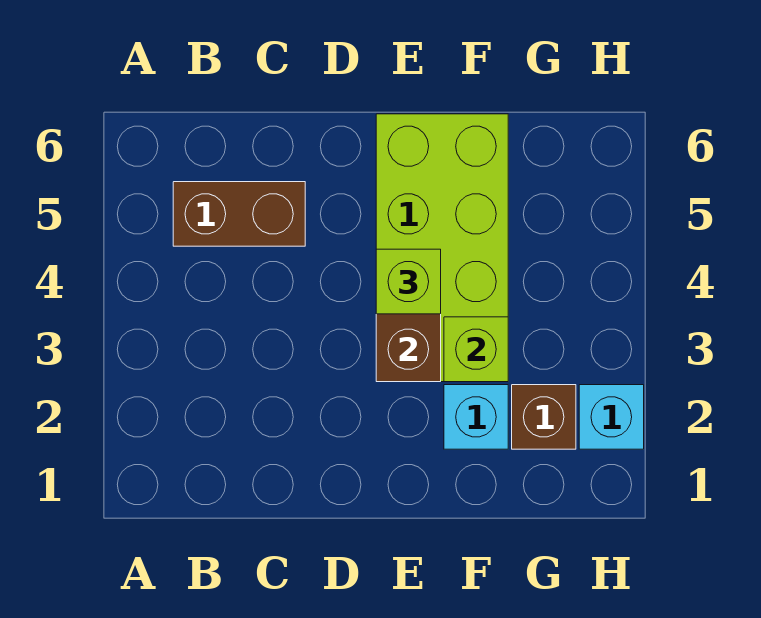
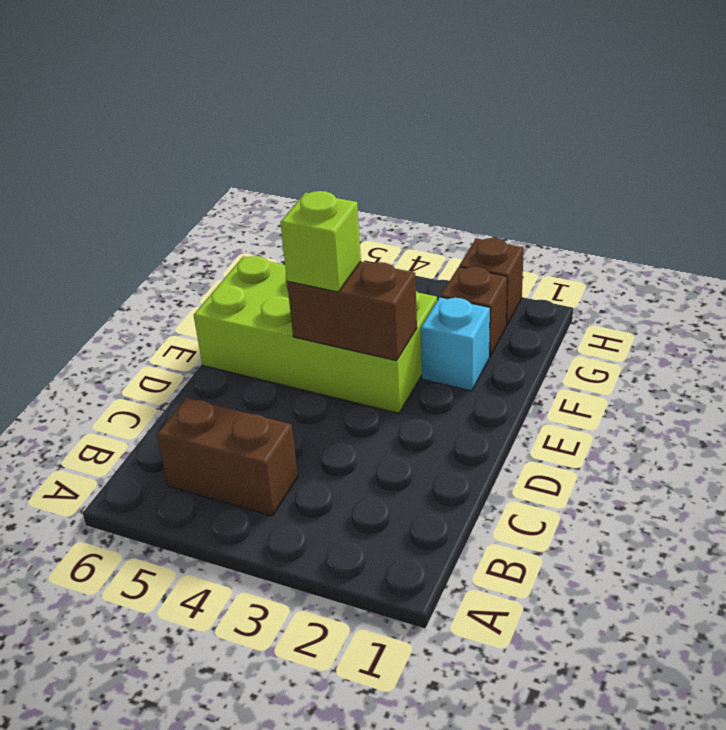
brown 1x2 brick [173,182,305,246] -> brown 1x2 brick turned to [157,398,298,516]
lime 1x1 brick [444,317,508,382] -> none
cyan 1x1 brick [579,385,644,449] -> brown 1x1 brick [459,238,524,326]

